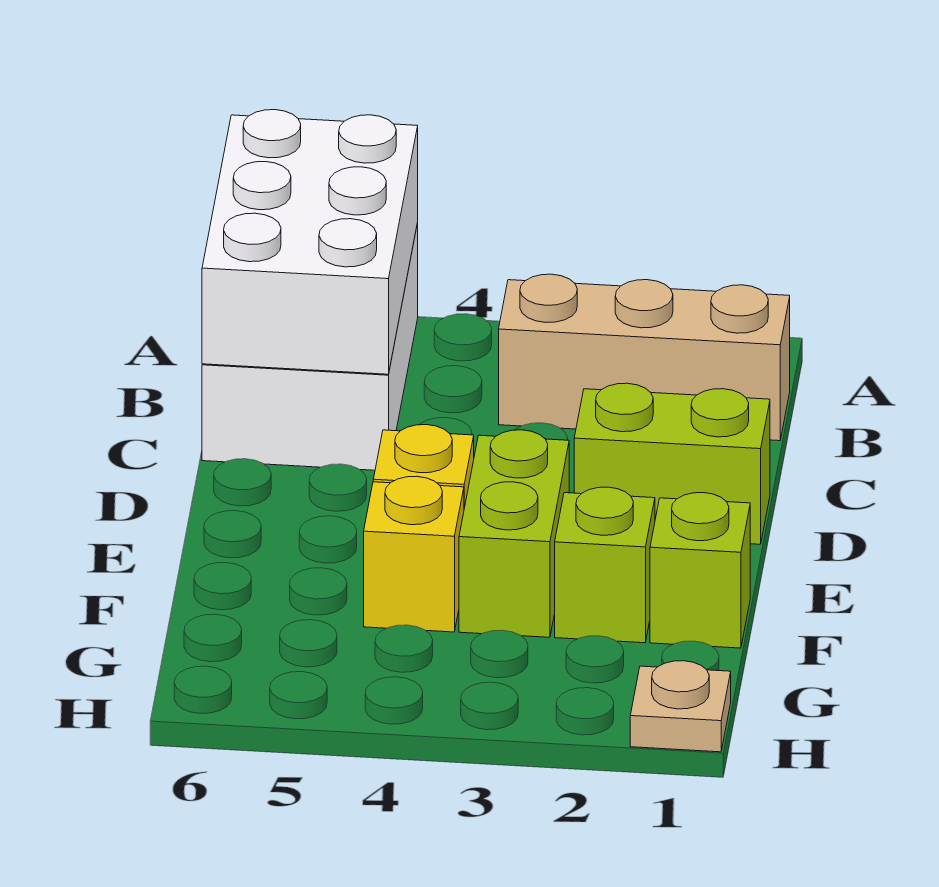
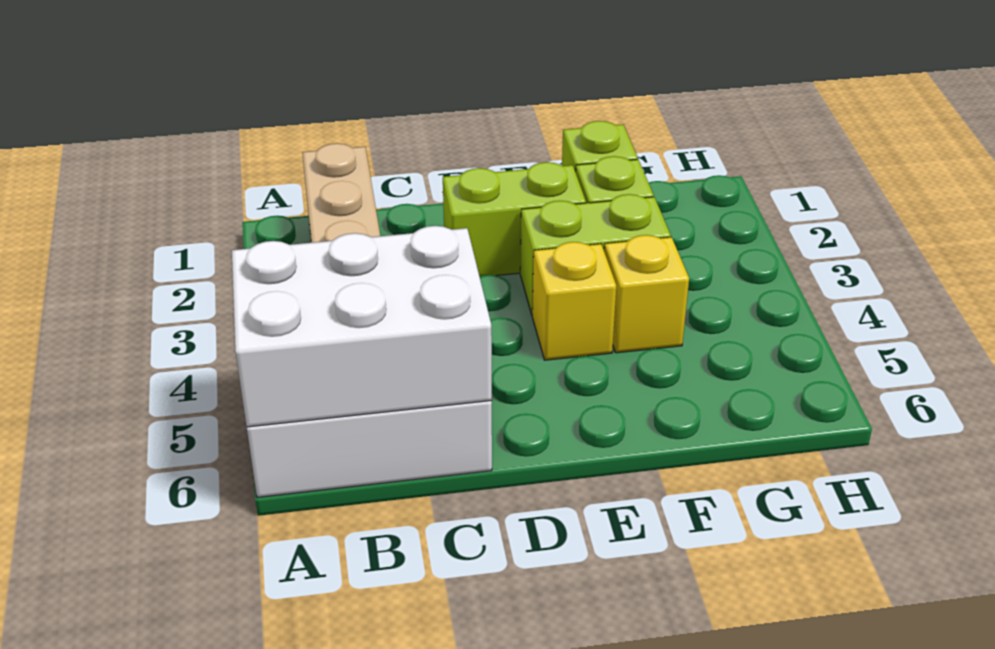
lime 1x2 brick [574,383,770,544] -> lime 1x2 brick turned to [443,162,586,277]
tan 1x1 plate [630,661,731,752] -> none

